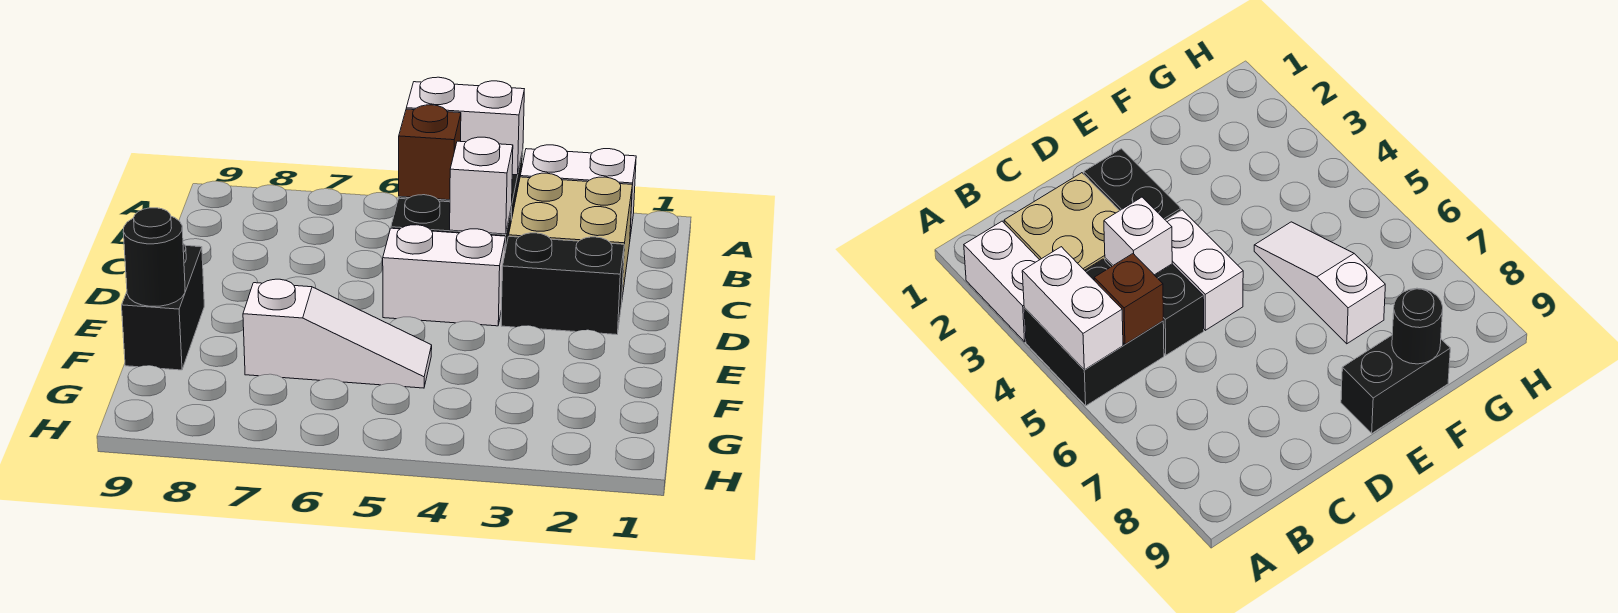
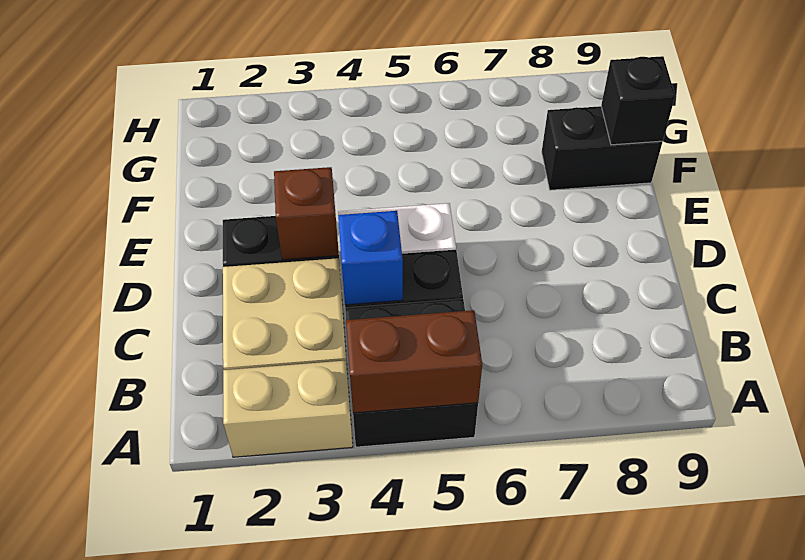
white 1x2 brick [520,145,636,237] -> tan 1x2 brick [223,361,353,457]
white 1x2 brick [406,77,524,175] -> brown 1x2 brick [346,310,482,413]
brown 1x1 brick [399,105,461,200] -> brown 1x1 brick moved to [274,167,339,260]
white 1x1 brick [450,137,513,234] -> blue 1x1 brick [338,211,403,305]
black 1x2 brick [122,244,204,370] -> black 1x2 brick turned to [542,106,662,190]
white 1x3 slope [243,279,432,388] -> none
black 1x1 round brick [123,208,185,306] -> black 1x1 brick [601,56,675,145]

